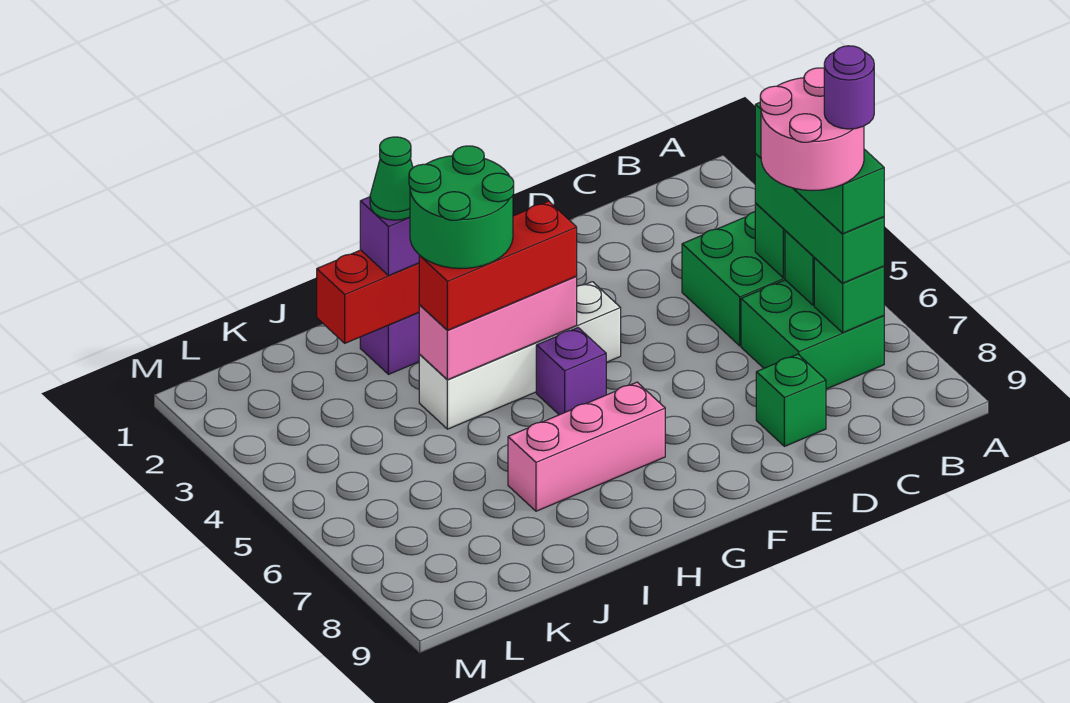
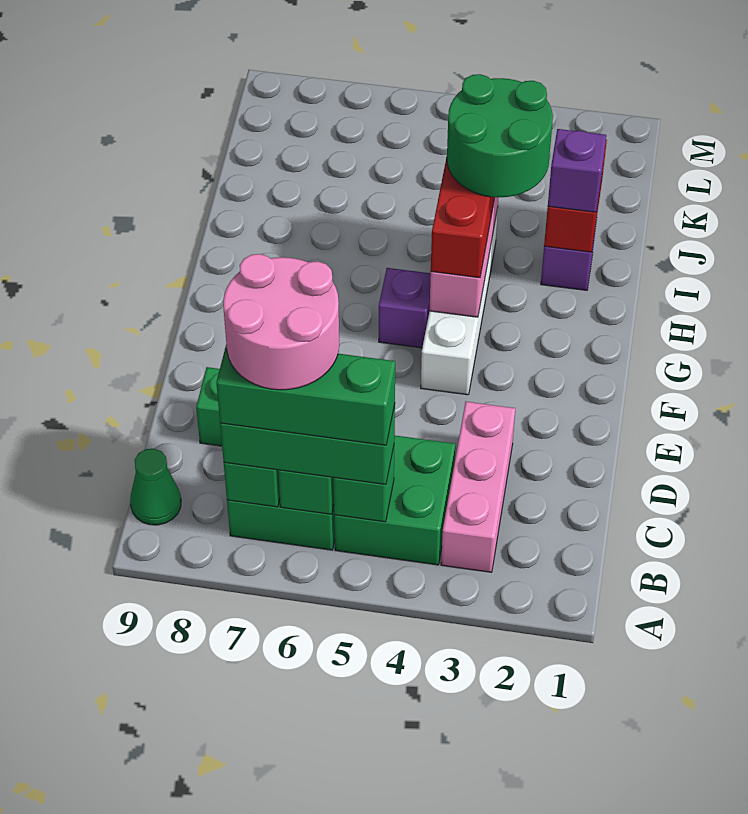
purple 1x1 round brick [824,46,874,129] -> none
pink 1x3 brick [508,382,665,511] -> pink 1x3 brick moved to [441,402,515,572]
green 1x1 cone [370,137,413,220] -> green 1x1 cone moved to [130,449,181,525]

